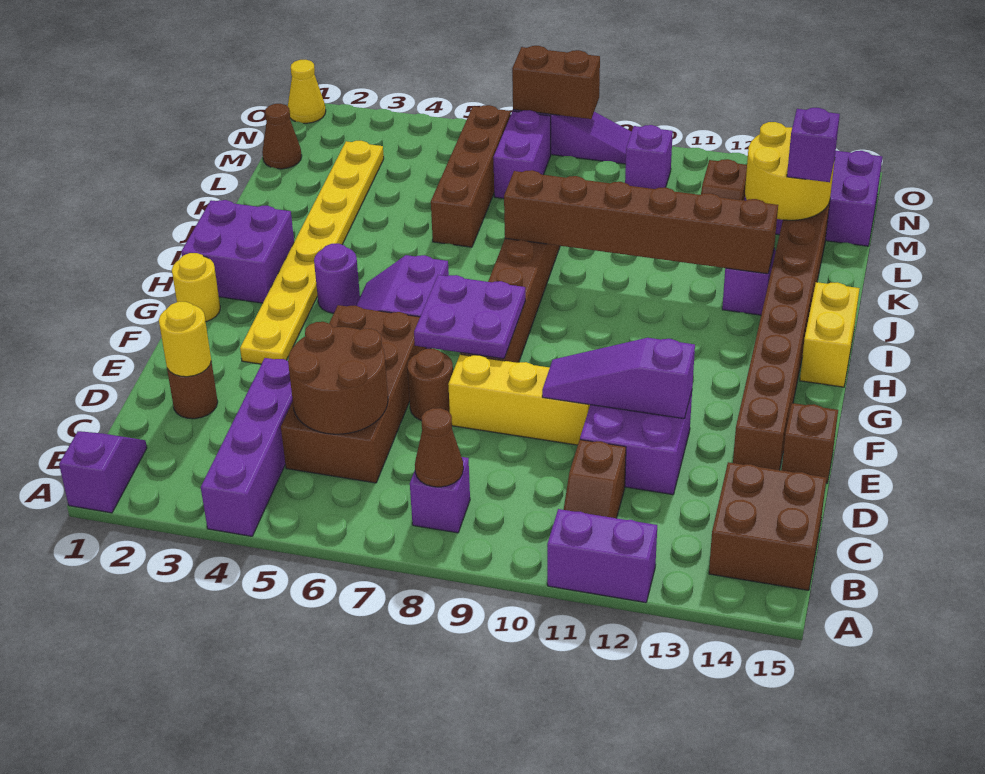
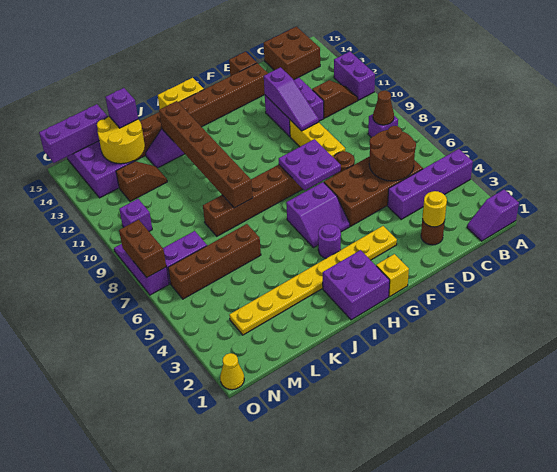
yellow 1x1 round brick [172,253,220,322] -> yellow 1x1 brick [376,254,409,296]
brown 1x1 cone [262,104,302,169] -> none
none -> purple 1x3 brick [39,104,108,163]

